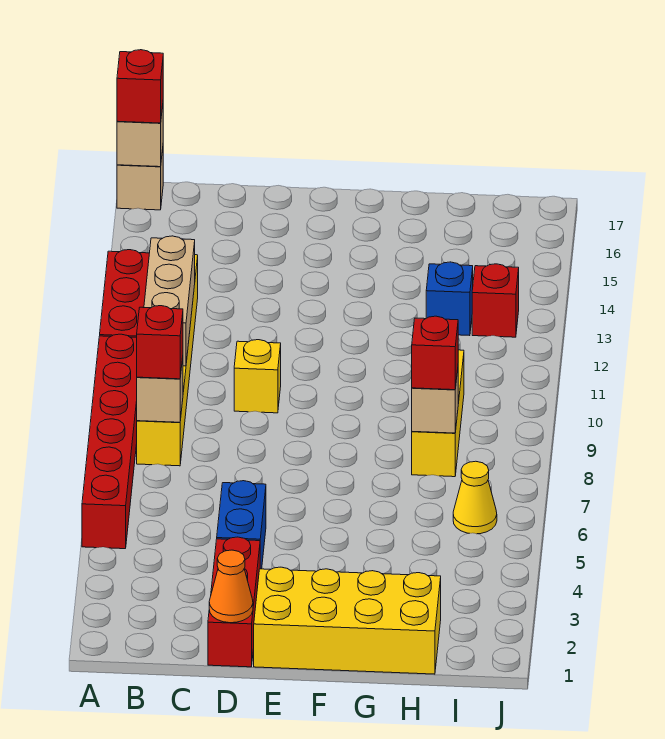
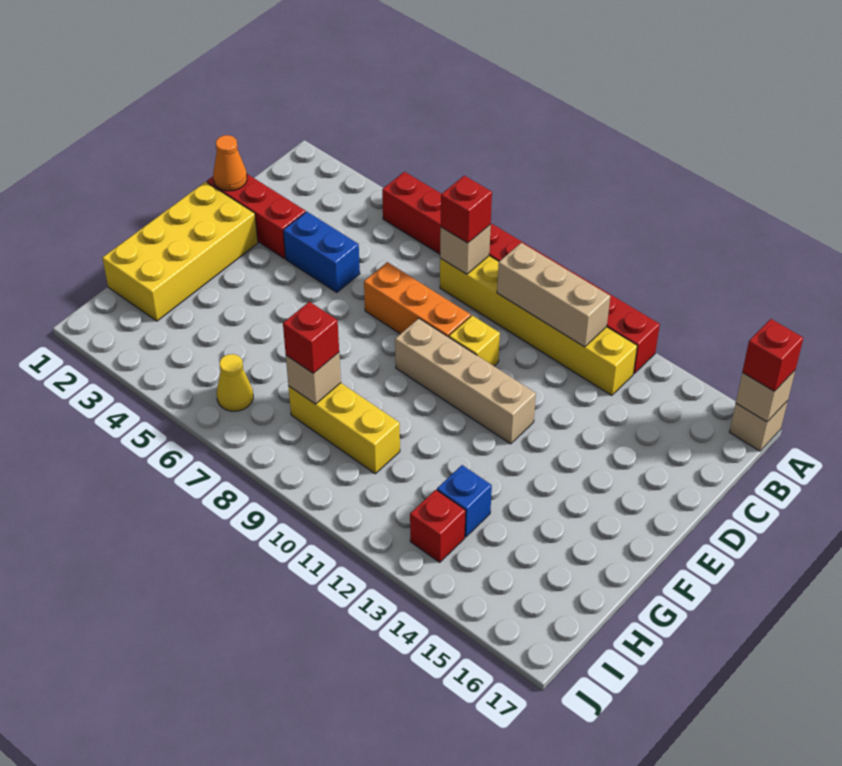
none -> orange 1x3 brick [364,262,471,337]
none -> tan 1x4 brick [395,318,536,444]

